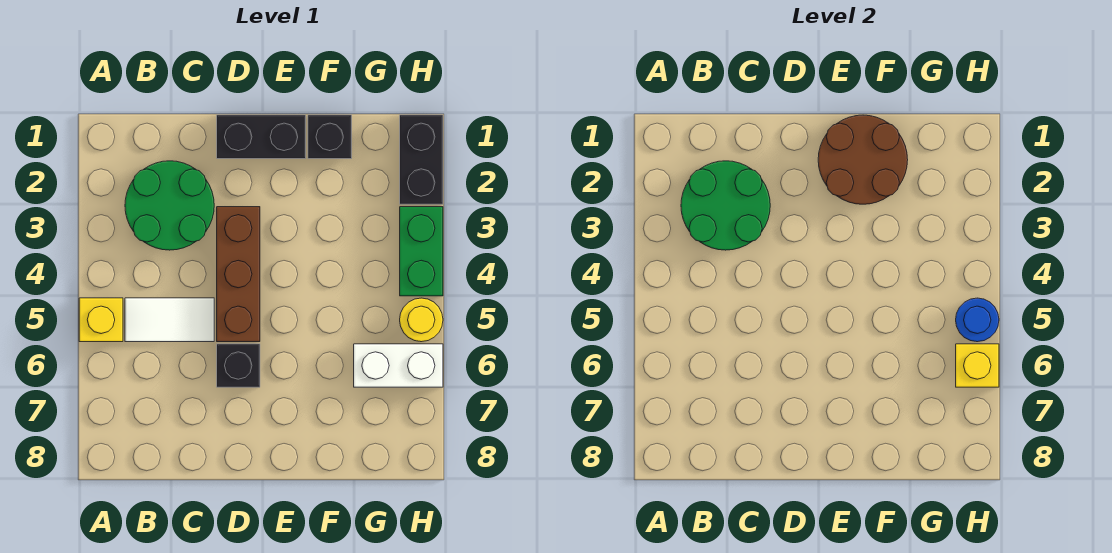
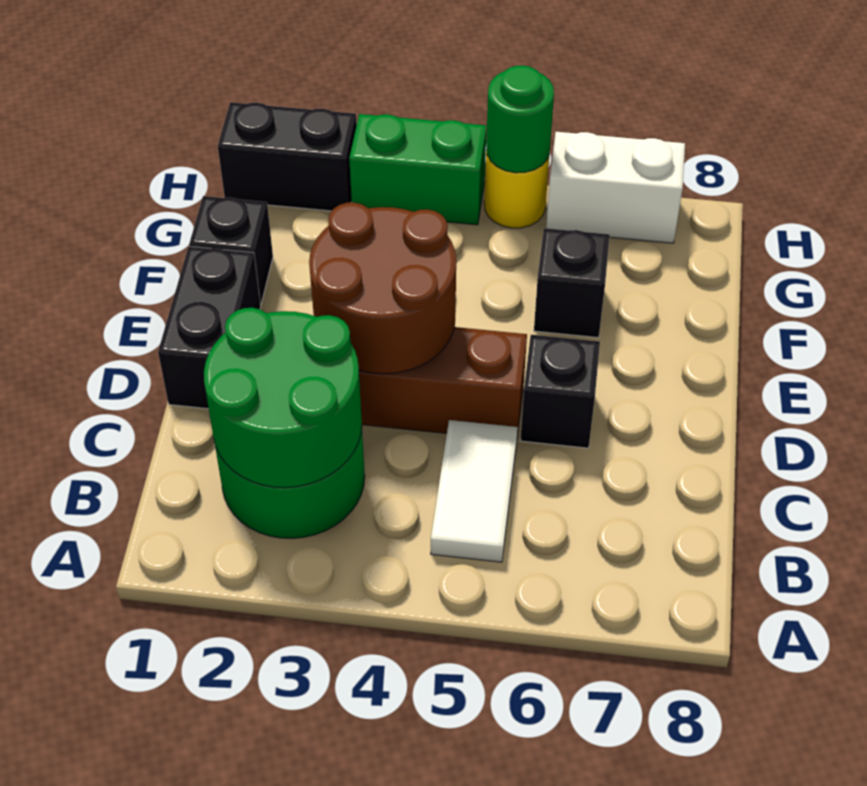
yellow 1x1 brick [79,298,123,342] -> none
brown 2x2 round brick [818,115,908,204] -> brown 2x2 round brick moved to [309,202,456,374]
none -> black 1x1 brick [534,228,610,338]
white 1x2 brick [354,344,443,387] -> white 1x2 brick turned to [546,132,685,243]
blue 1x1 round brick [956,298,999,342] -> green 1x1 round brick [486,65,554,173]
yellow 1x1 brick [956,344,999,387] -> none

